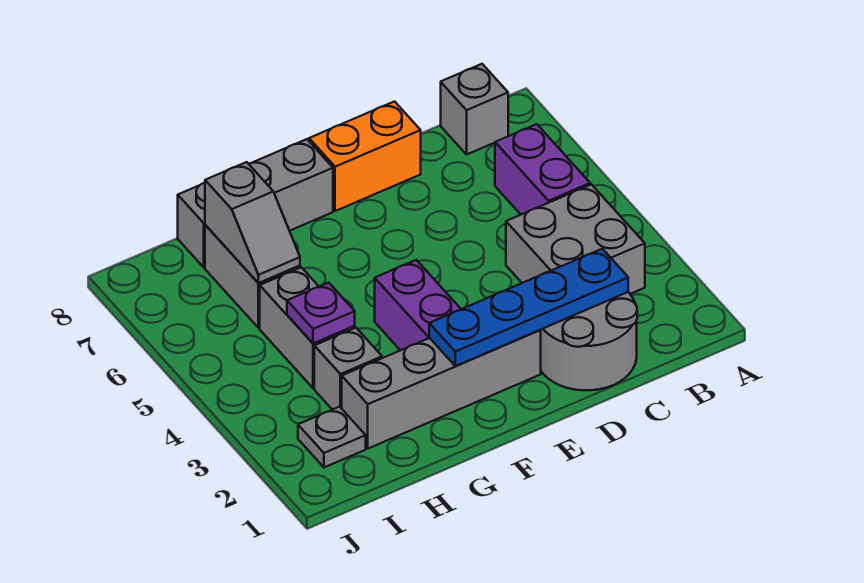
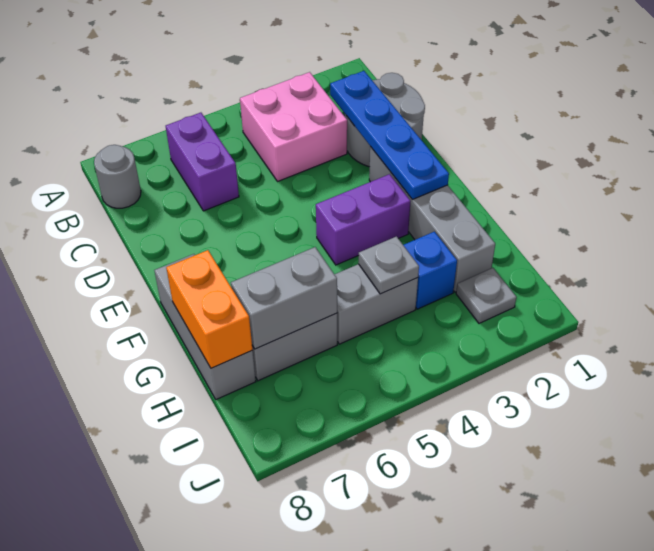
grey 2x2 brick [506,185,645,294] -> pink 2x2 brick [240,72,347,182]
purple 1x2 brick [495,124,590,214] -> purple 1x2 brick turned to [166,113,239,211]
grey 1x1 brick [441,64,508,154] -> grey 1x1 round brick [94,145,141,208]
orange 1x2 brick [309,102,421,211] -> orange 1x2 brick moved to [166,250,253,368]
grey 1x1 brick [314,328,382,410] -> blue 1x1 brick [404,232,457,309]
purple 1x1 plate [287,283,355,343] -> grey 1x1 plate [358,237,419,294]
grey 1x2 slope [205,162,300,283] -> grey 1x2 brick [231,247,337,349]

